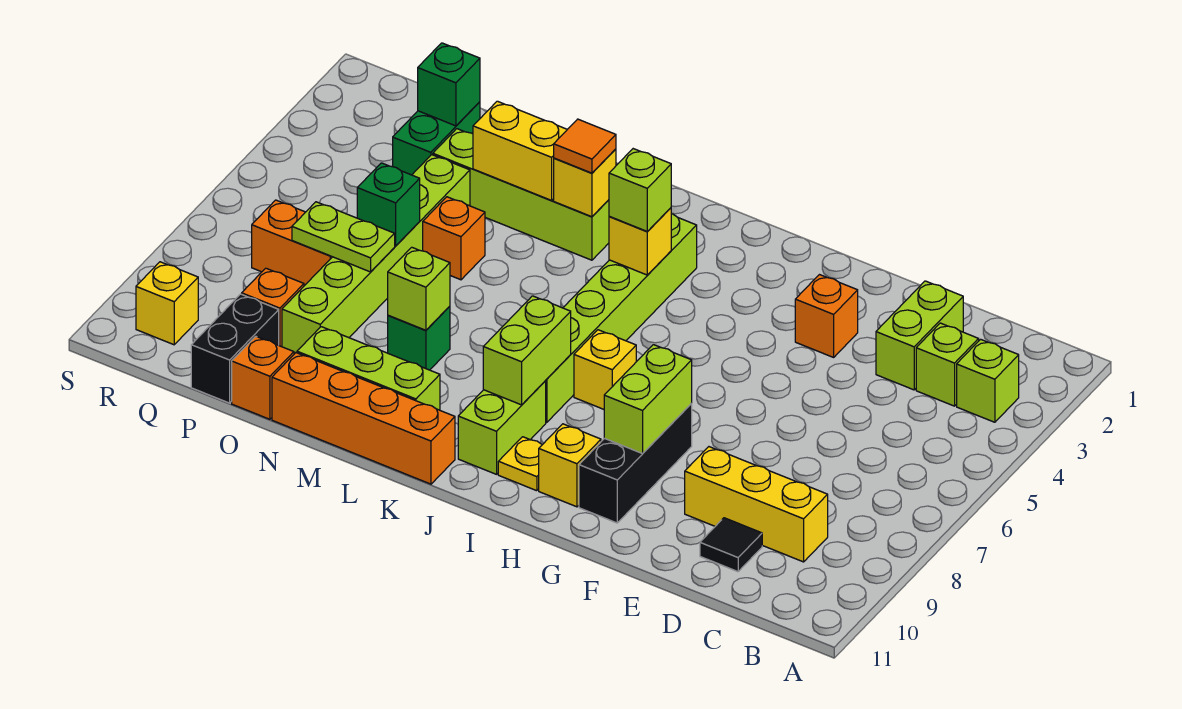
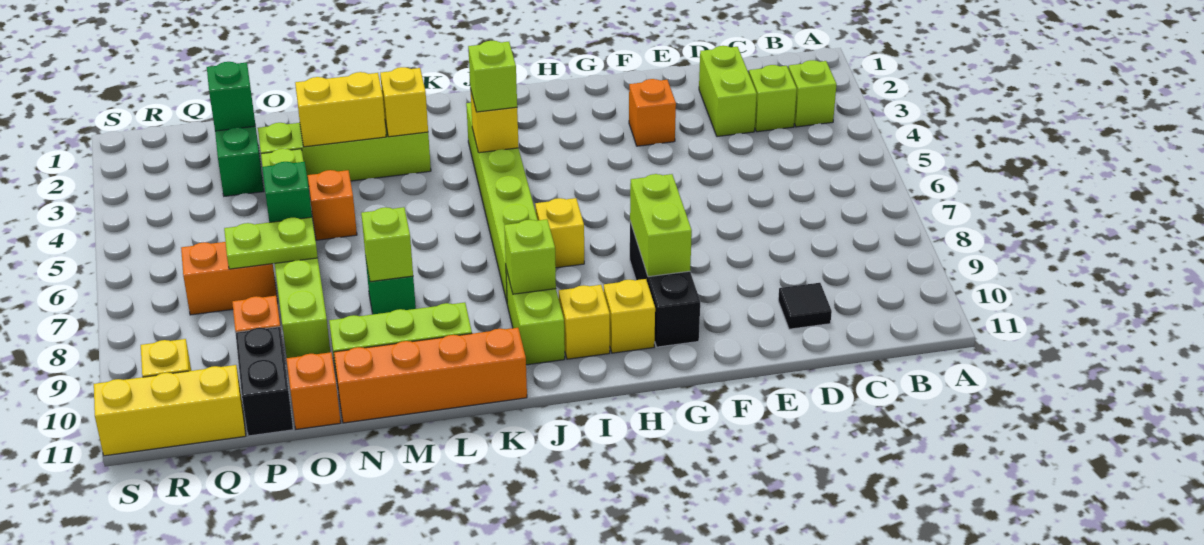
yellow 1x3 brick [685,447,828,562] -> yellow 1x3 brick moved to [94,365,246,456]
yellow 1x1 plate [498,437,542,491] -> yellow 1x1 brick [559,285,610,359]
lime 1x2 brick [483,296,571,405] -> lime 1x1 brick [504,219,556,294]
orange 1x1 tile [554,119,616,173] -> none

